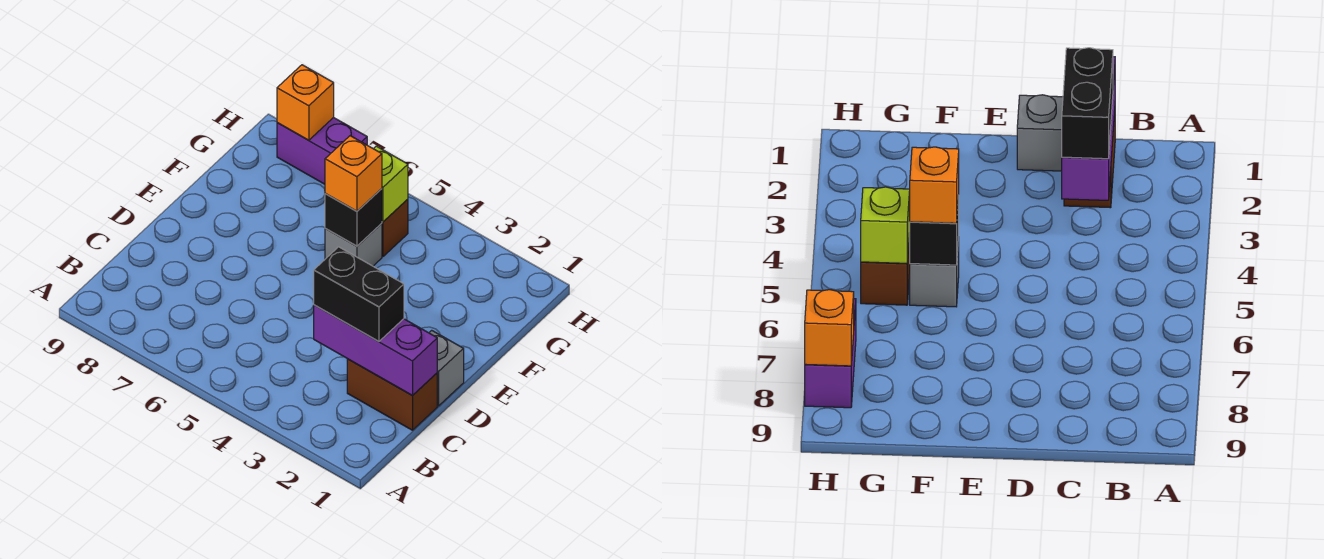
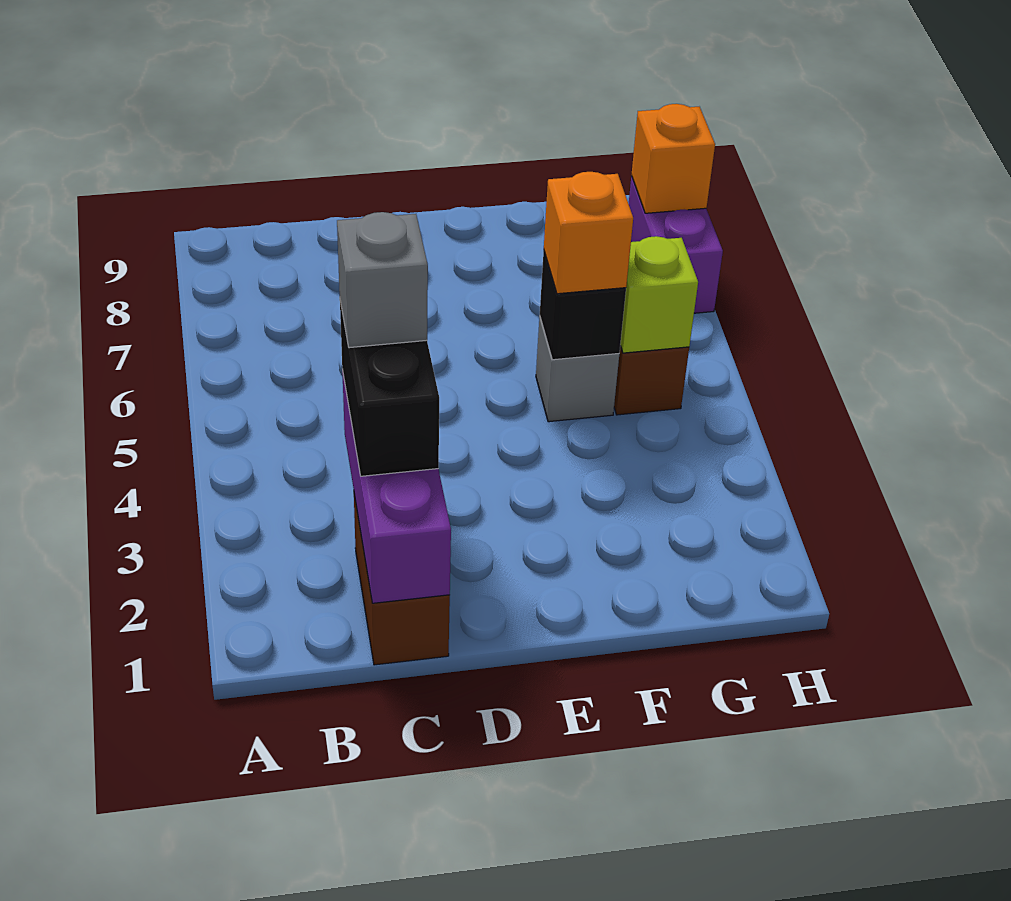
grey 1x1 brick [429,330,464,406] -> grey 1x1 brick moved to [337,212,428,348]

